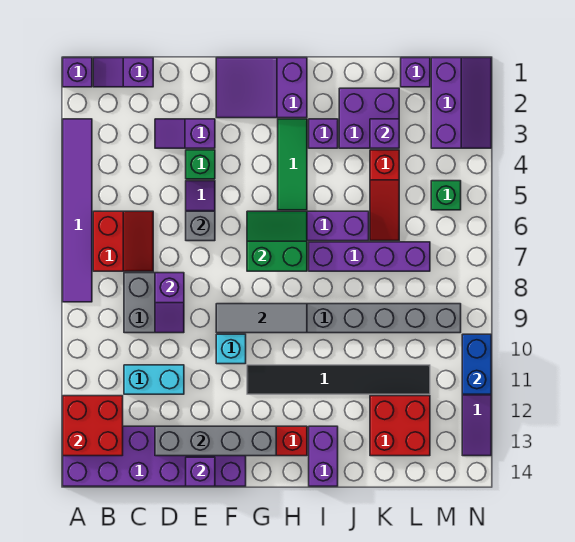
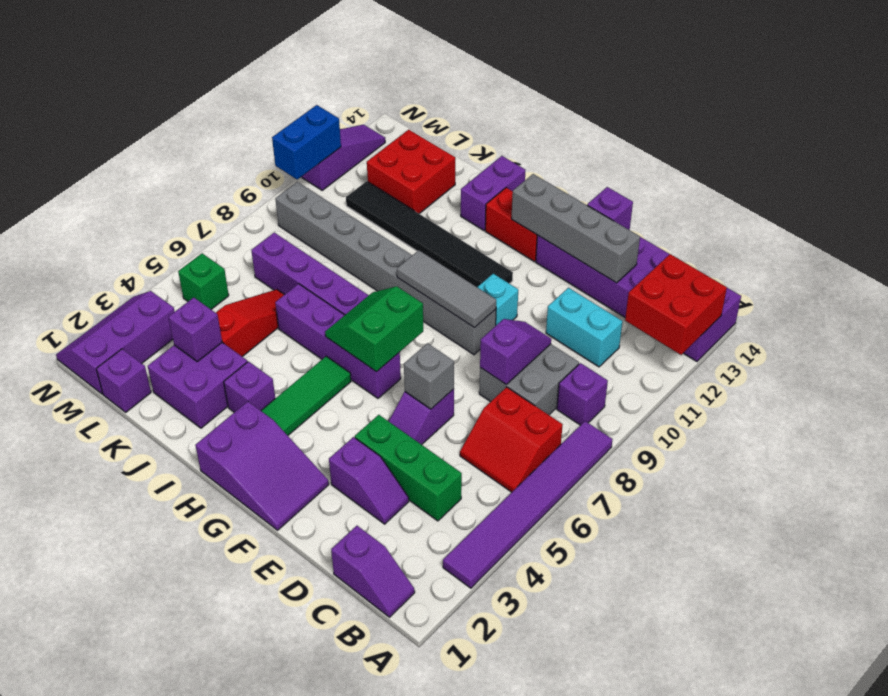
purple 1x1 brick [63,58,92,87] -> purple 1x1 brick moved to [557,363,608,425]
red 2x2 slope [93,211,153,271] -> red 2x2 slope turned to [460,387,563,492]
green 1x1 brick [186,150,215,179] -> green 1x3 brick [355,415,462,521]
green 2x2 slope [247,211,307,271] -> green 2x2 slope turned to [325,286,423,372]

